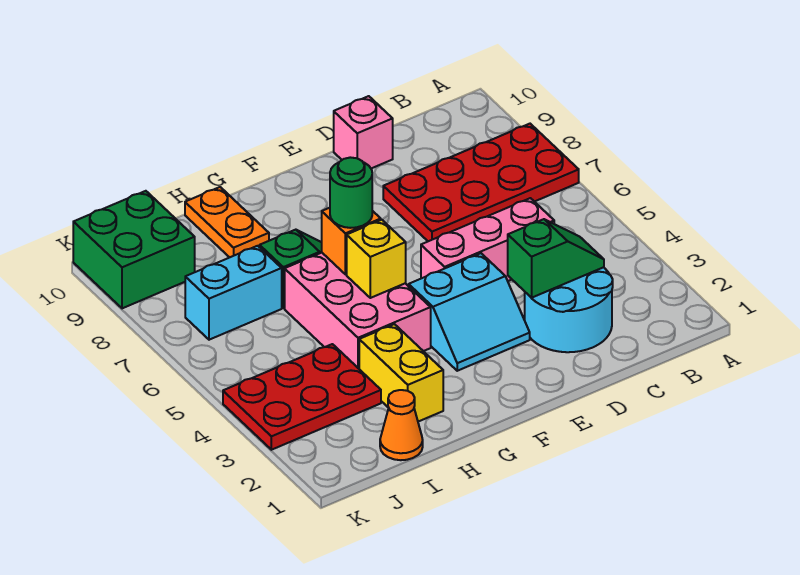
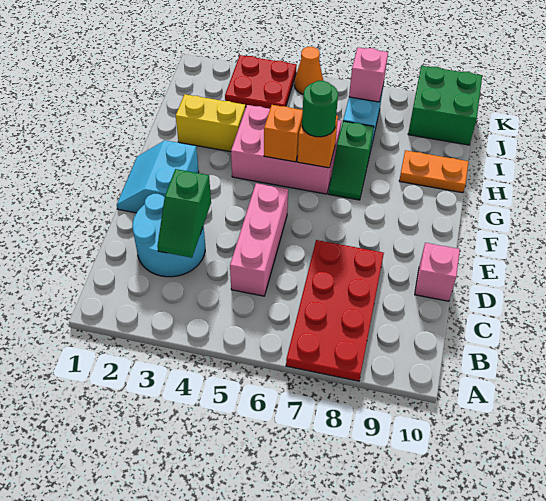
cyan 2x2 slope [409,253,530,371] -> cyan 2x2 slope moved to [117,140,199,213]
yellow 1x1 brick [347,220,406,298] -> orange 1x1 brick [264,105,303,162]
orange 1x1 cone [380,390,423,460] -> orange 1x1 cone moved to [294,47,323,94]
red 2x3 plate [223,344,381,450] -> red 2x2 plate [225,55,297,109]
none -> pink 1x1 brick [349,47,388,102]

